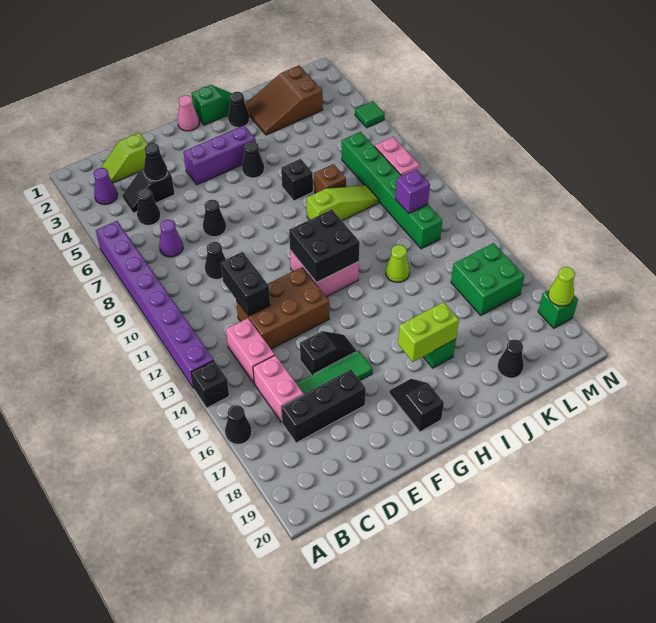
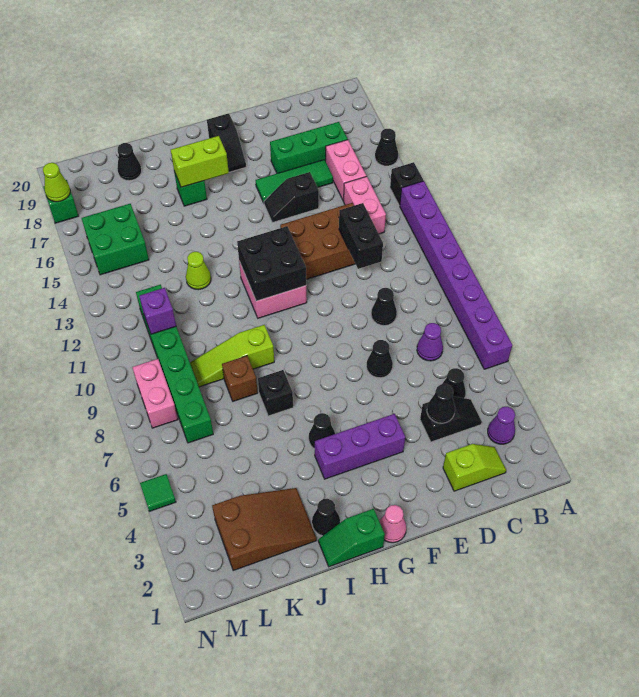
black 1x3 brick [281,370,366,443] -> green 1x3 brick [270,122,348,173]

